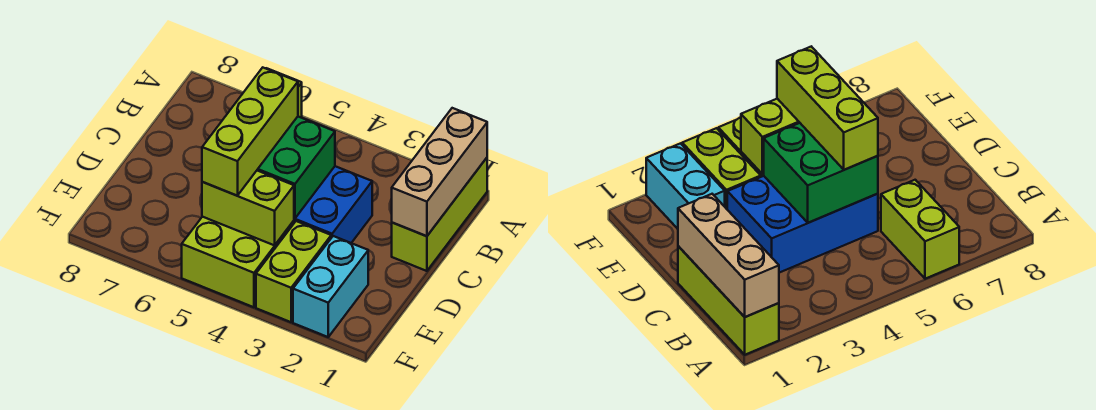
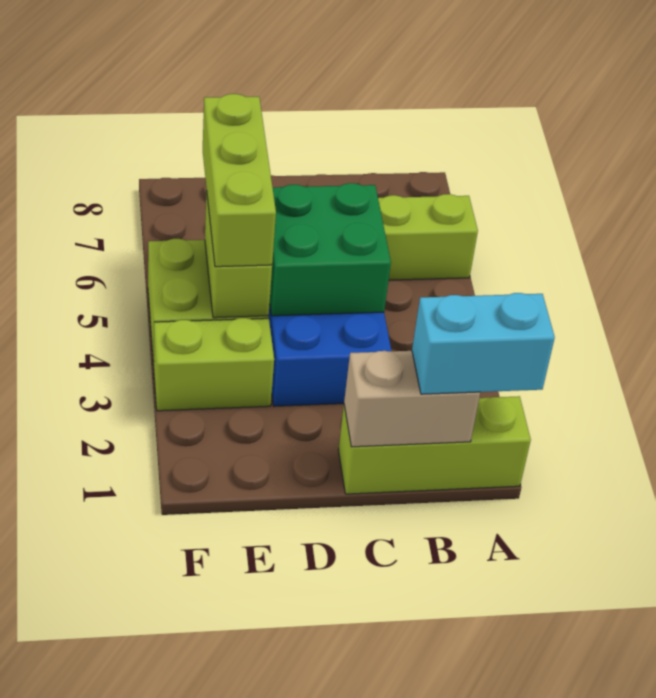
tan 1x3 brick [392,108,487,236] -> tan 1x2 brick [344,351,480,447]
lime 1x3 brick [202,68,298,196] -> lime 1x3 brick turned to [203,94,276,267]
cyan 1x2 brick [293,236,368,337] -> cyan 1x2 brick moved to [412,293,555,394]

